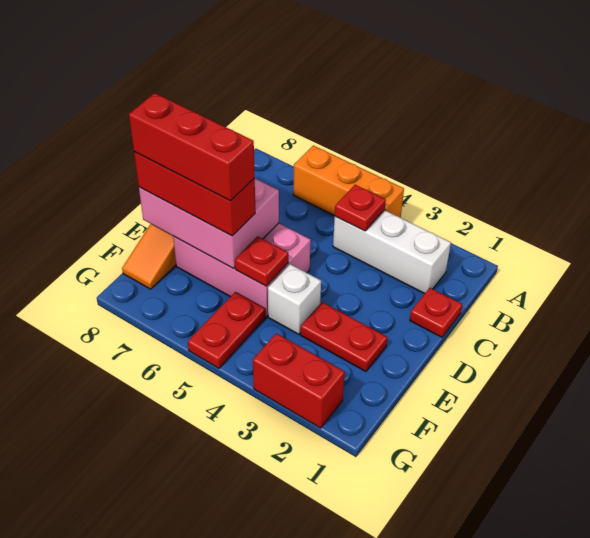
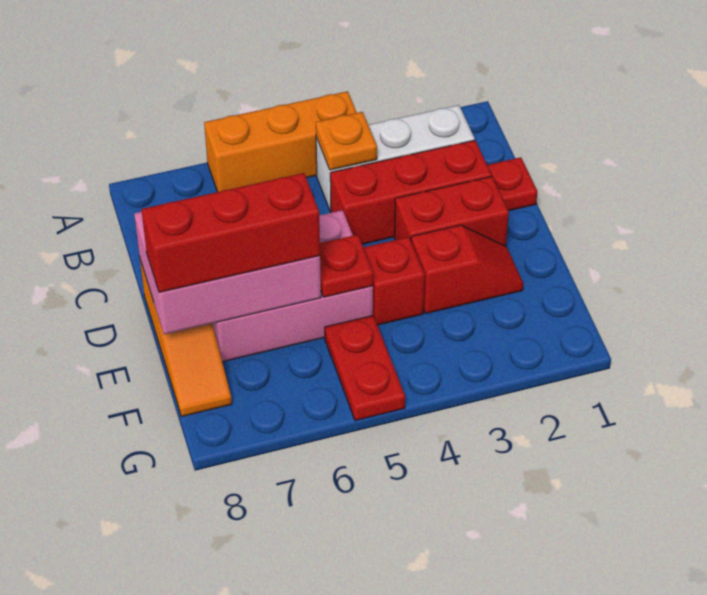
red 1x1 plate [335,185,386,231] -> orange 1x1 plate [316,112,377,170]
red 1x2 plate [301,302,387,372] -> red 1x2 slope [411,225,523,313]
white 1x1 brick [268,264,321,334] -> red 1x1 brick [363,237,425,325]
red 1x3 brick [129,93,255,201] -> red 1x3 brick moved to [330,140,491,244]
red 1x2 brick [253,333,345,428] -> red 1x2 brick moved to [395,176,509,246]

